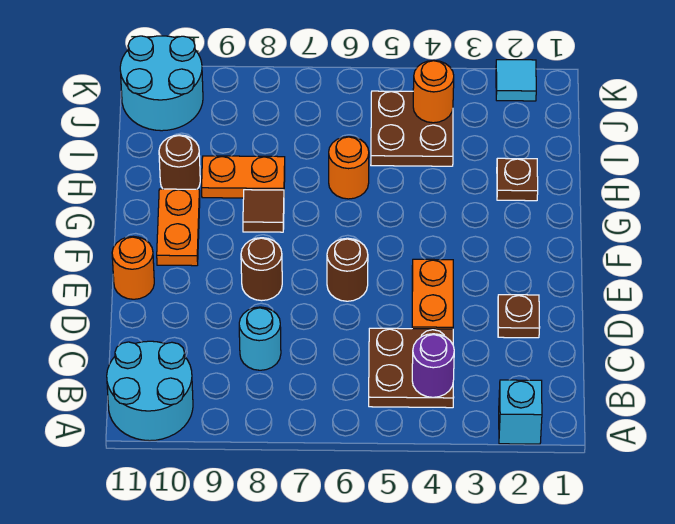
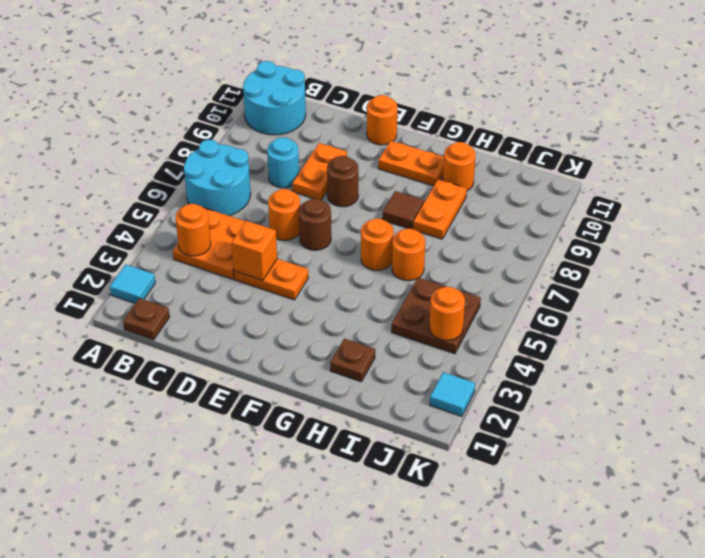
cyan 1x1 brick [499,380,542,444] -> cyan 1x1 tile [110,265,155,303]
brown 2x2 plate [369,328,454,408] -> orange 2x2 plate [173,208,246,279]
purple 1x1 round brick [412,334,454,397] -> orange 1x1 round brick [176,204,211,256]
brown 1x1 plate [498,295,540,338] -> brown 1x1 plate moved to [123,298,170,340]
none -> orange 1x1 brick [232,221,277,280]
none -> orange 1x1 round brick [268,189,300,240]
none -> orange 1x2 plate [292,143,347,200]
none -> orange 1x1 round brick [361,218,394,270]
brown 1x1 round brick [159,135,200,189] -> orange 1x1 round brick [443,142,476,191]
cyan 2x2 round brick [120,36,203,131] -> cyan 2x2 round brick moved to [184,140,251,216]

